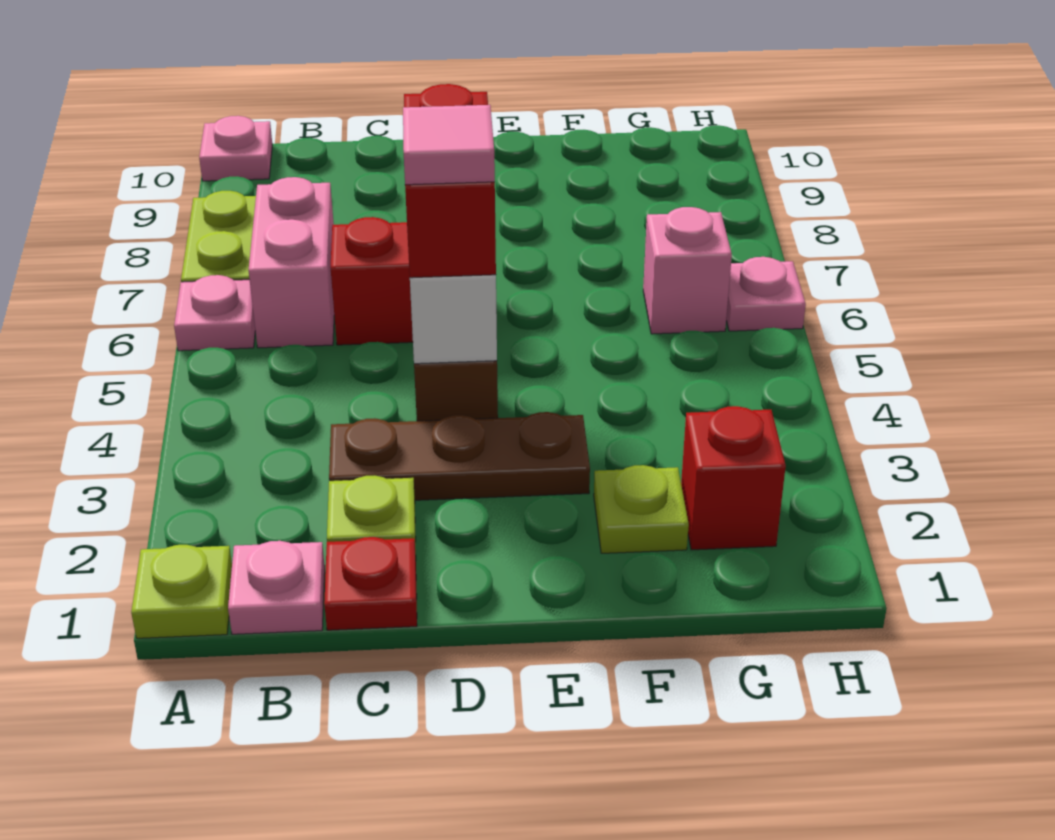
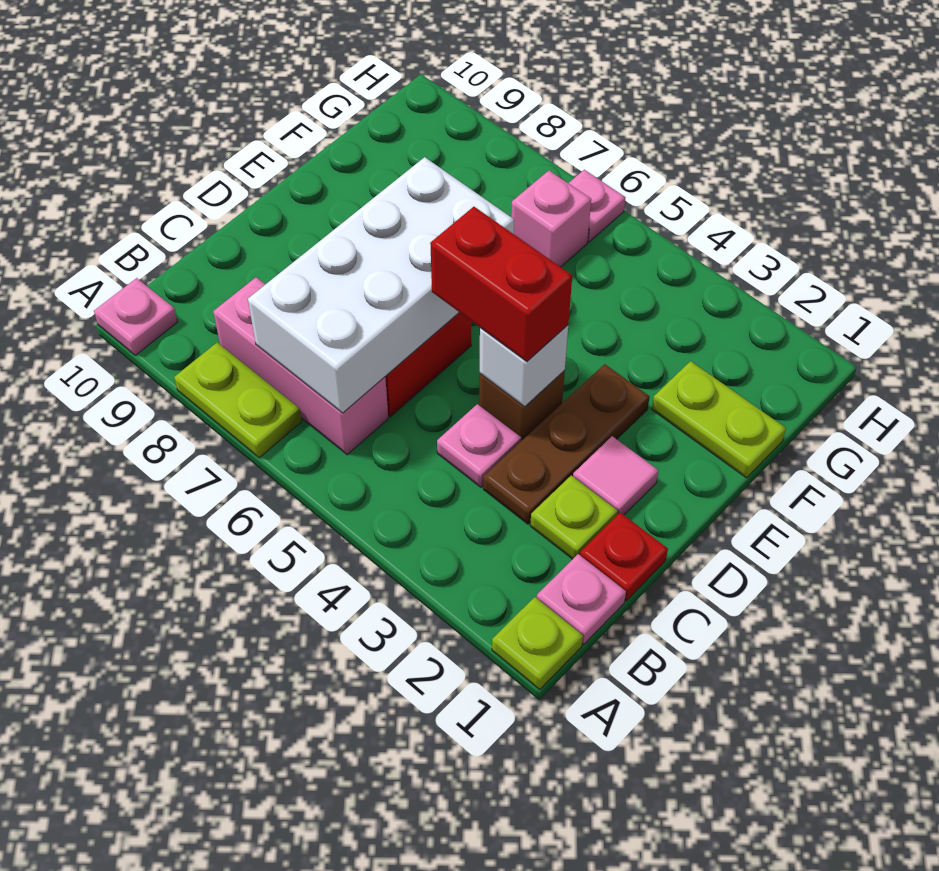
pink 1x1 plate [174,275,255,351] -> pink 1x1 plate moved to [437,404,521,487]
pink 1x2 brick [249,177,334,348] -> pink 1x3 brick [213,277,388,455]
none -> white 2x4 brick [248,157,514,413]
pink 1x1 tile [403,105,495,185] -> pink 1x1 tile moved to [573,436,658,515]
lime 1x1 plate [594,465,689,553] -> lime 1x2 plate [652,361,786,478]
red 1x1 brick [681,406,786,550] -> none

